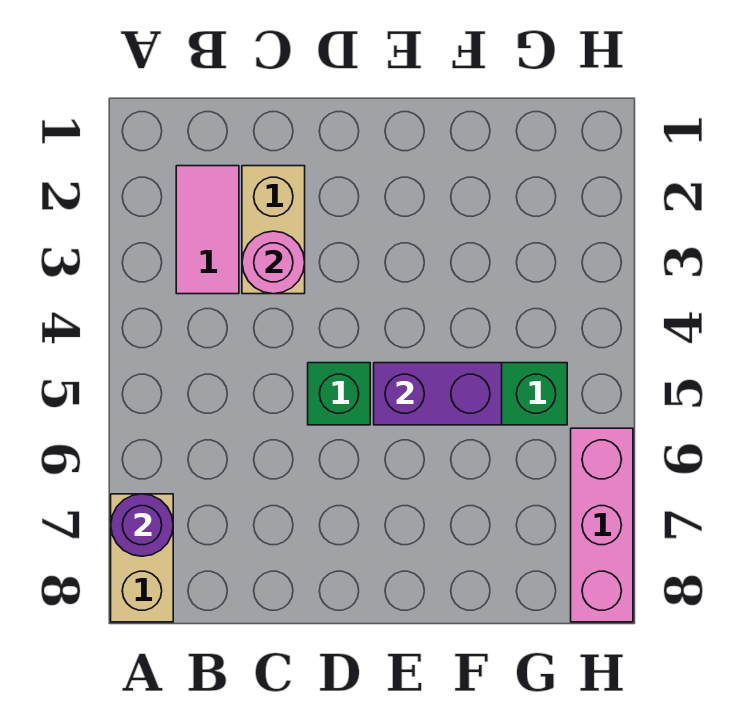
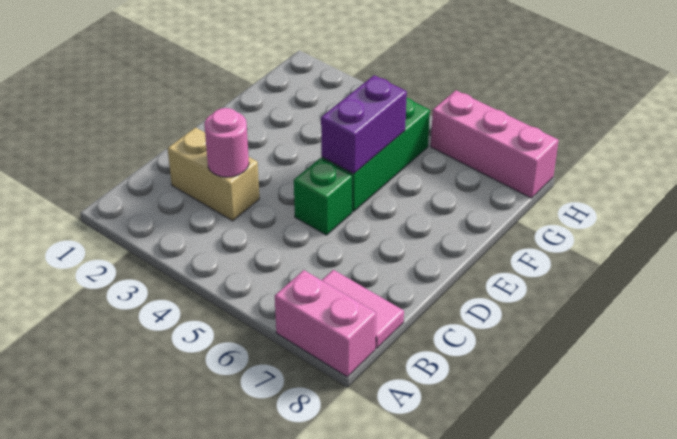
tan 1x2 brick [111,494,173,622] -> pink 1x2 brick [275,270,376,377]
purple 1x1 round brick [111,494,173,556] -> none
pink 1x2 tile [176,166,239,294] -> pink 1x2 tile moved to [322,270,404,348]

